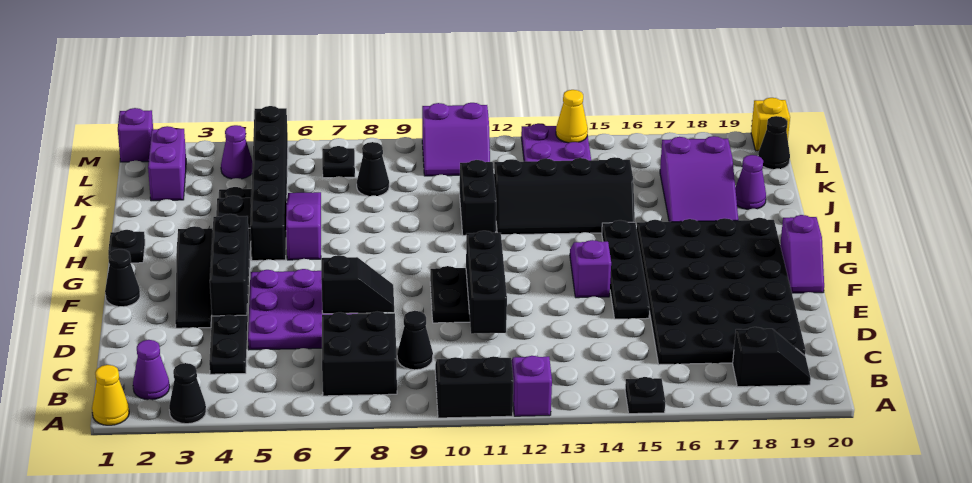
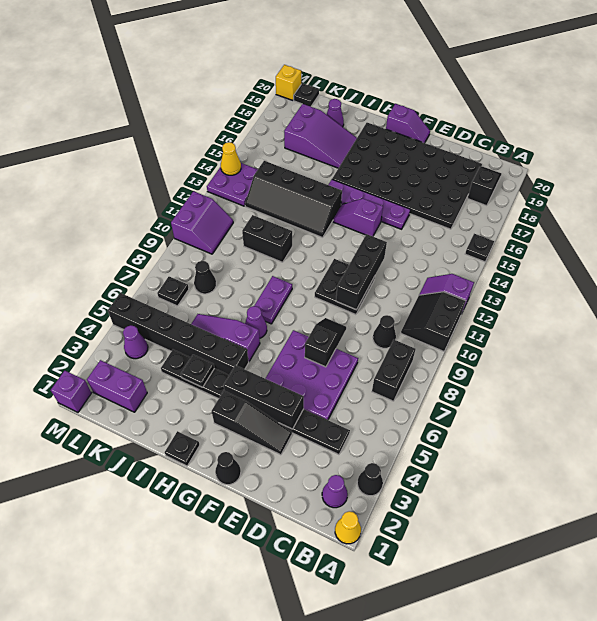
black 2x2 brick [322,312,397,396] -> black 1x2 brick [372,340,415,401]
black 1x3 brick [466,231,507,334] -> black 1x3 brick turned to [336,234,387,310]
black 1x4 plate [602,220,650,319] -> purple 1x4 plate [329,180,410,229]
none -> purple 1x1 cone [245,306,267,338]
none -> purple 1x2 plate [254,276,292,324]
black 2x4 slope [494,157,635,235] -> black 2x4 slope turned to [245,161,342,238]
black 1x1 cone [758,116,790,169] -> black 1x1 plate [294,83,319,106]

